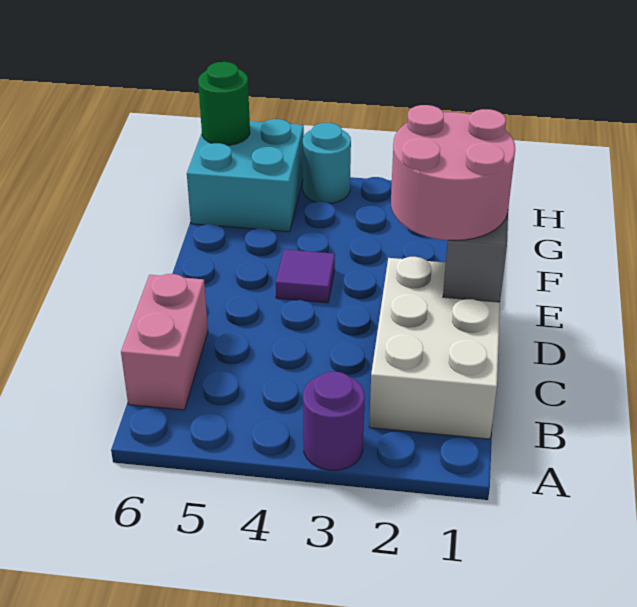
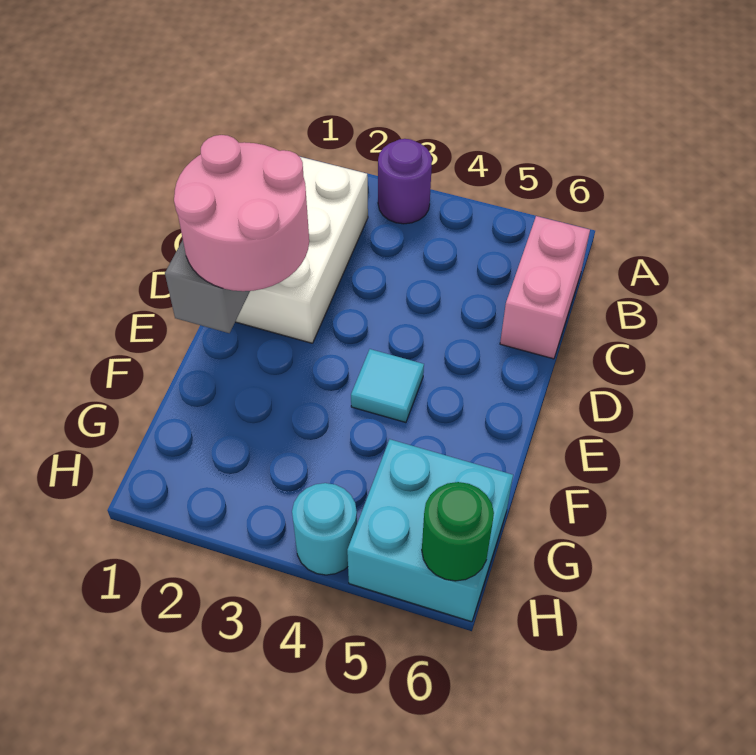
purple 1x1 tile [276,249,335,303] -> cyan 1x1 tile [351,349,424,423]

